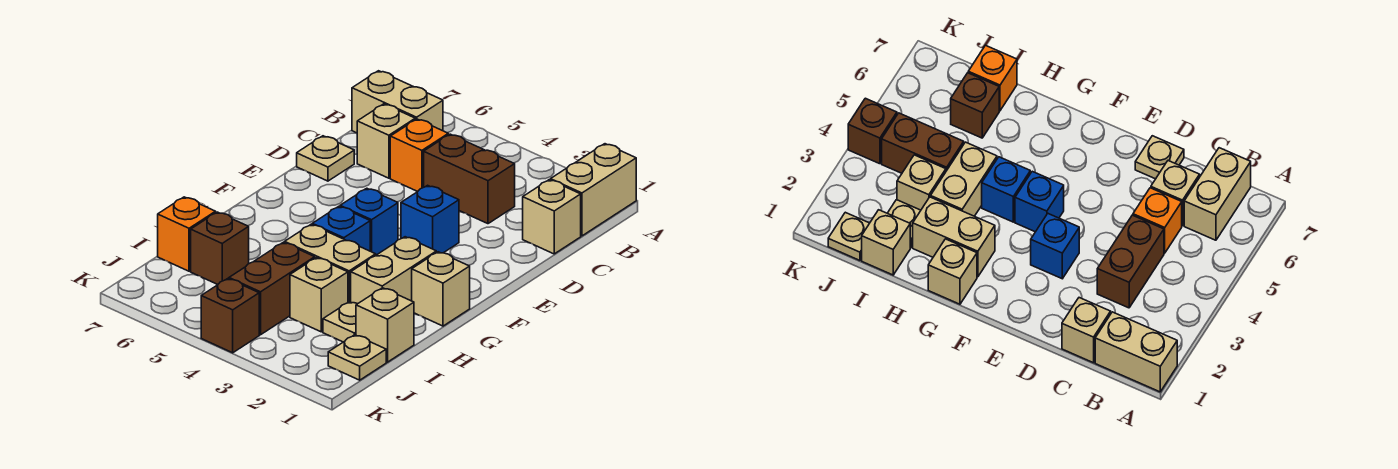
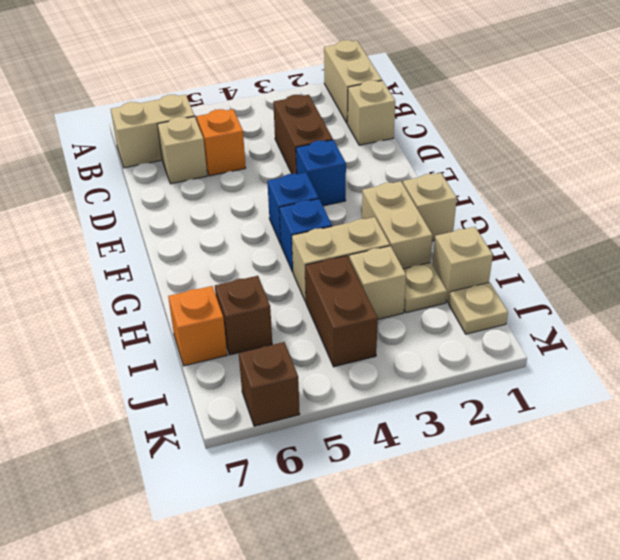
brown 1x2 brick [424,134,515,224] -> brown 1x2 brick turned to [273,95,333,174]
tan 1x1 plate [297,136,354,181] -> none
brown 1x1 brick [201,279,259,353] -> brown 1x1 brick moved to [239,342,300,426]

